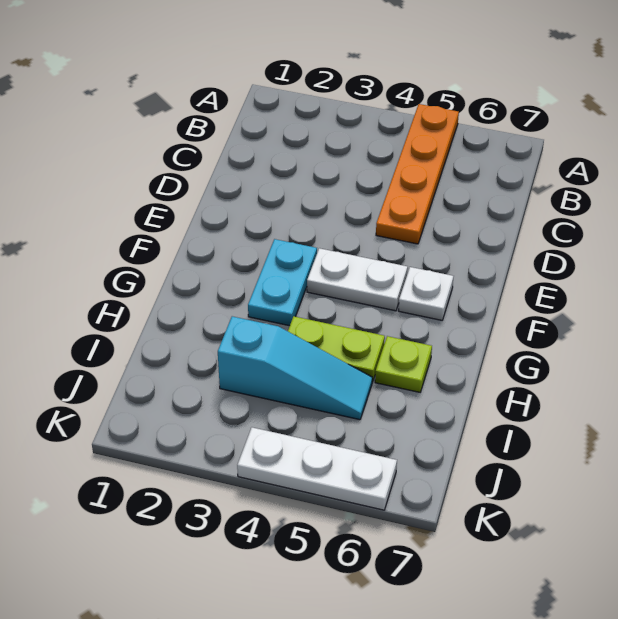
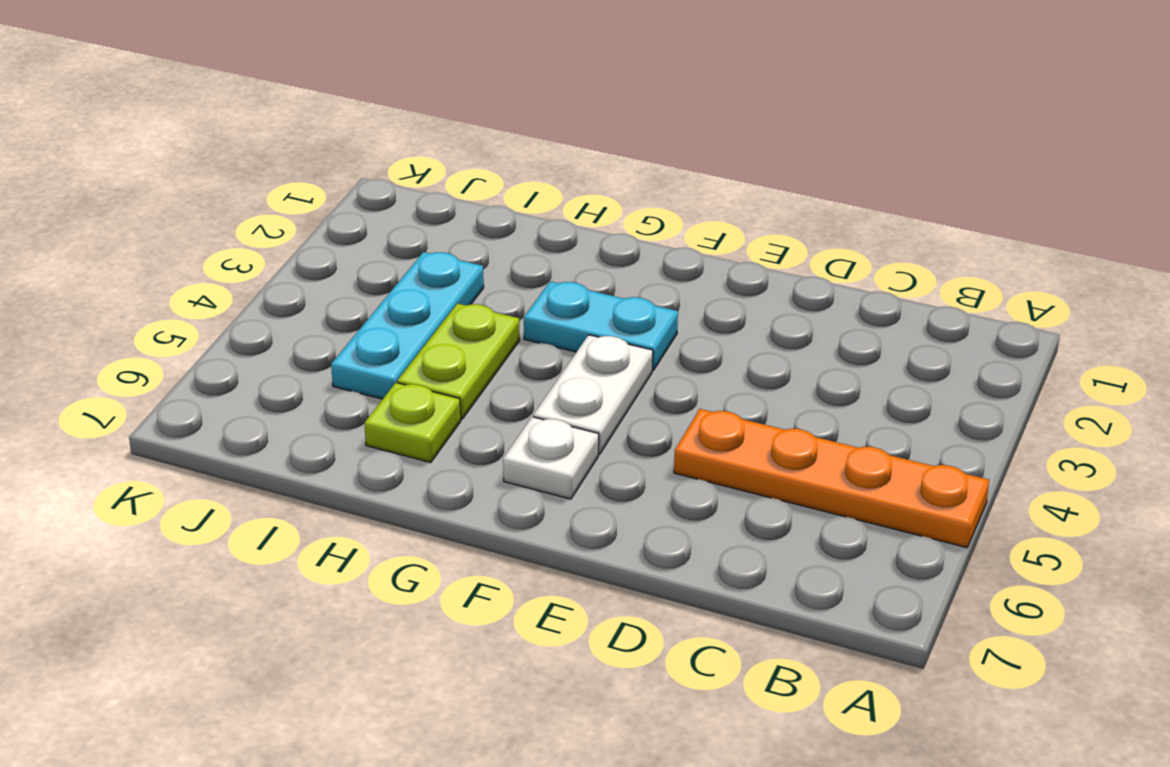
cyan 1x3 slope [218,316,372,420] -> cyan 1x3 plate [331,252,484,399]
white 1x3 plate [237,427,397,510] -> none

